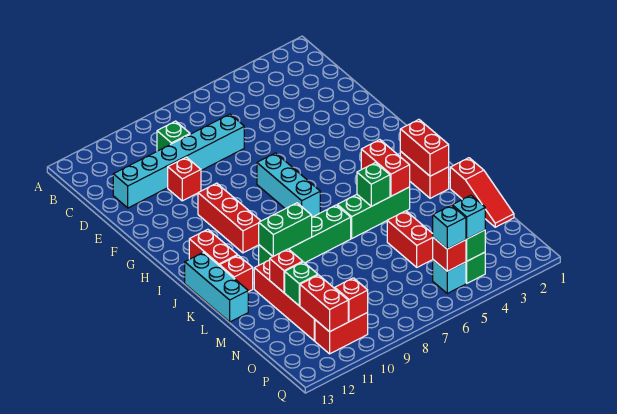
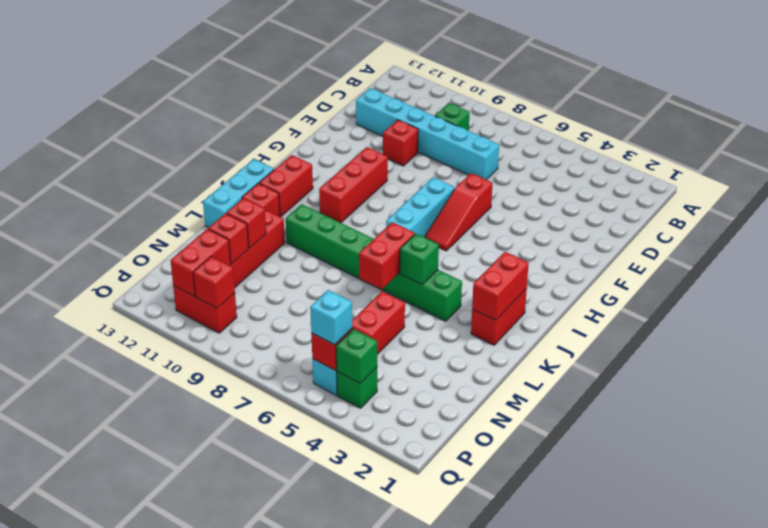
red 1x2 brick [361,140,410,196] -> red 1x2 brick moved to [359,222,415,289]
green 1x2 brick [259,203,312,256] -> none
red 1x3 slope [450,158,514,227] -> red 1x3 slope moved to [425,173,493,251]
green 1x1 brick [285,262,318,305] -> red 1x1 brick [208,213,249,264]
cyan 1x1 brick [452,195,485,239] -> none

